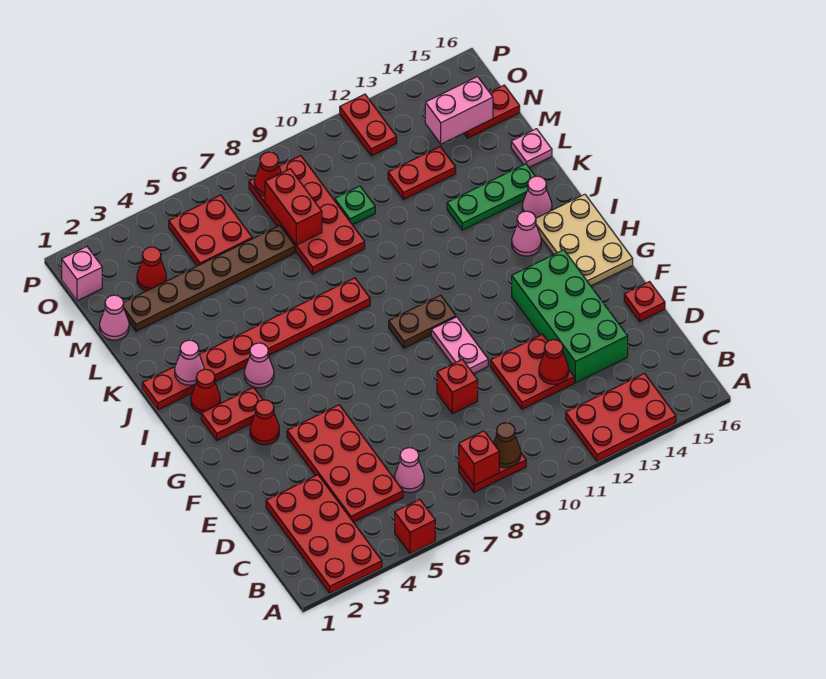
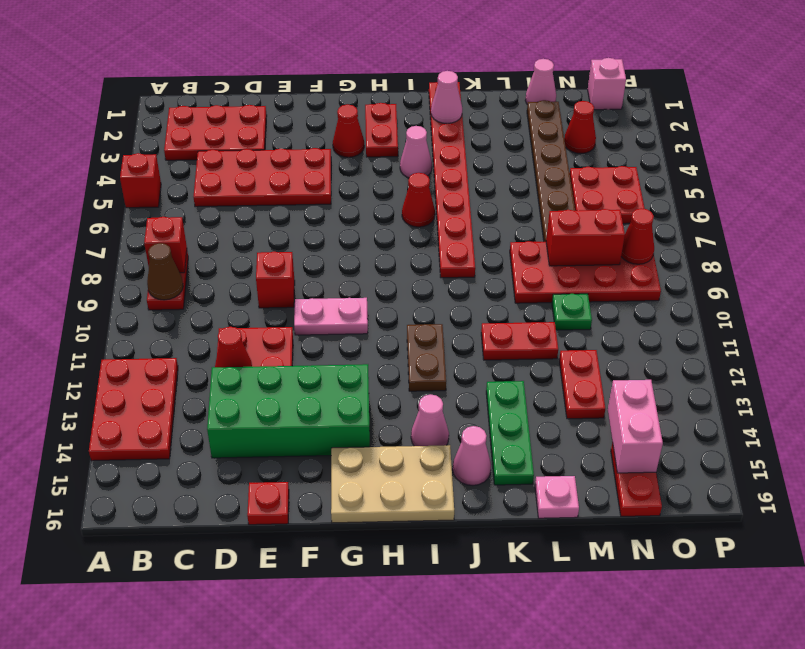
red 2x4 plate [266,475,382,593] -> red 2x3 plate [164,105,267,160]
pink 1x1 cone [395,448,424,493] -> none
brown 1x2 plate [389,295,456,348] -> brown 1x2 plate moved to [407,324,446,391]
red 1x1 cone [191,369,220,413] -> red 1x1 cone moved to [402,173,435,227]
red 1x2 plate [340,94,397,156] -> red 1x2 plate moved to [481,322,558,360]

